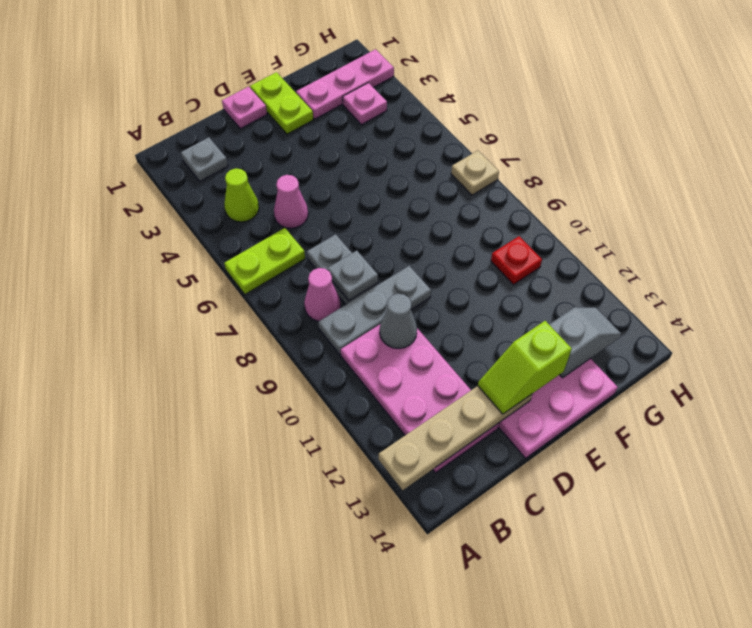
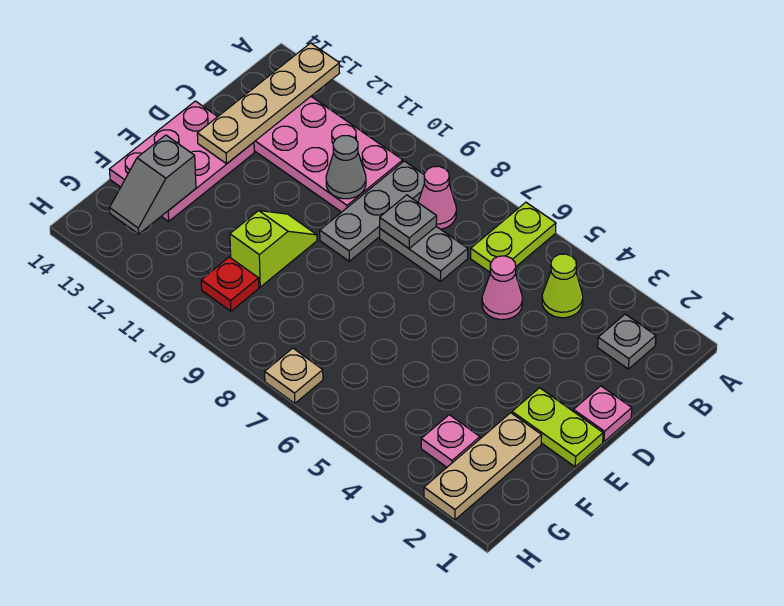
lime 1x2 slope [478,321,572,414] -> lime 1x2 slope moved to [230,211,317,287]
pink 1x3 plate [296,49,394,119] -> tan 1x3 plate [424,413,542,520]

